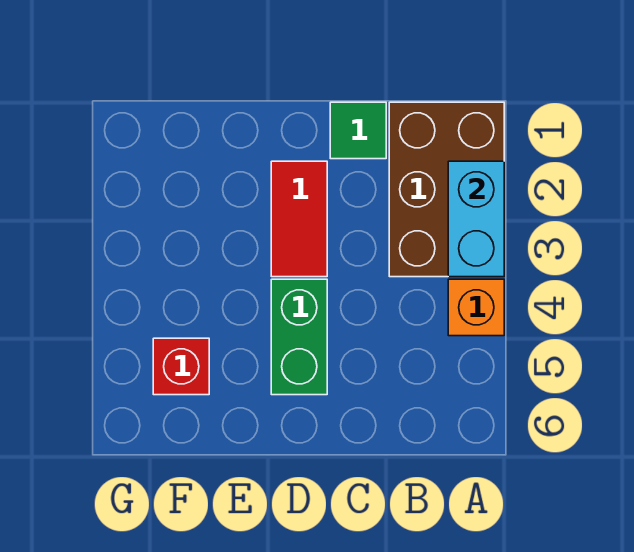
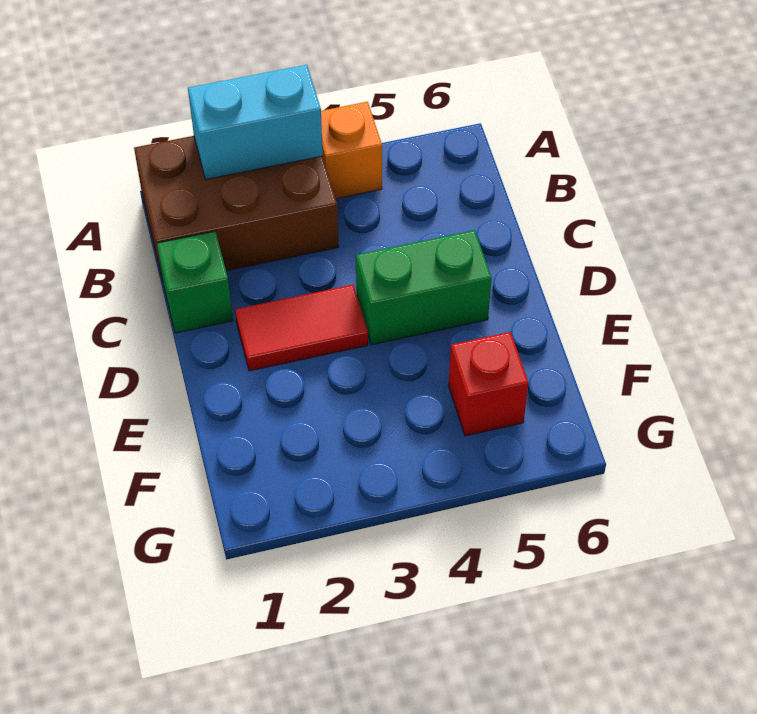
green 1x1 tile [330,102,386,159] -> green 1x1 brick [157,231,233,333]

